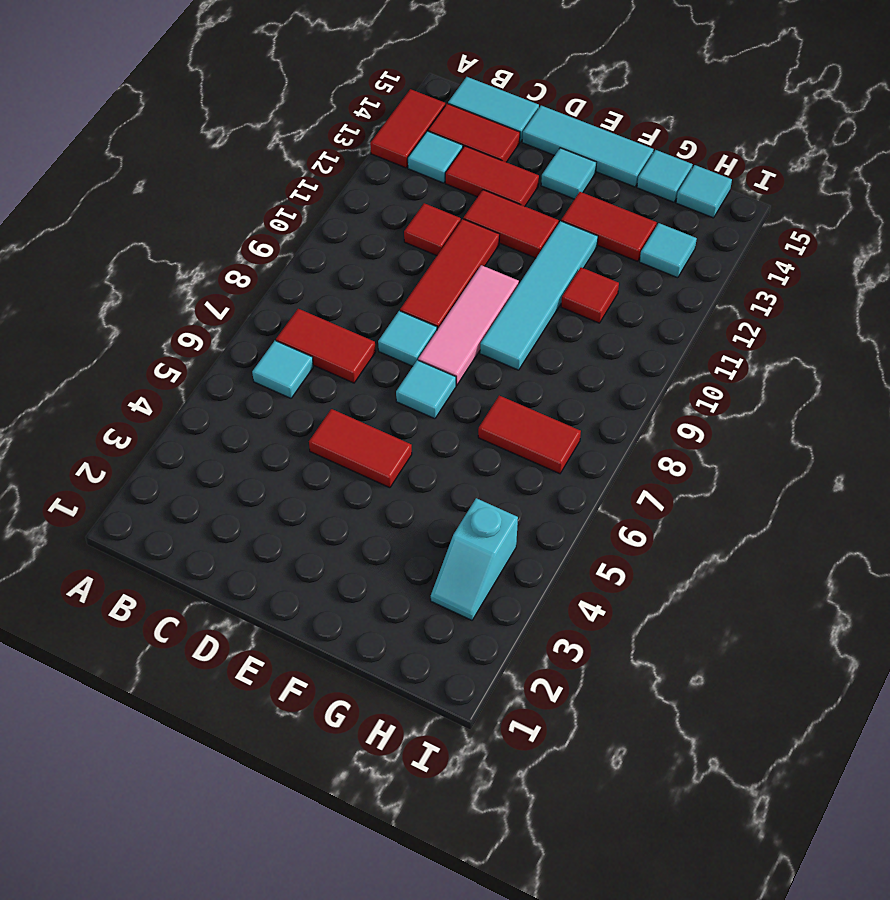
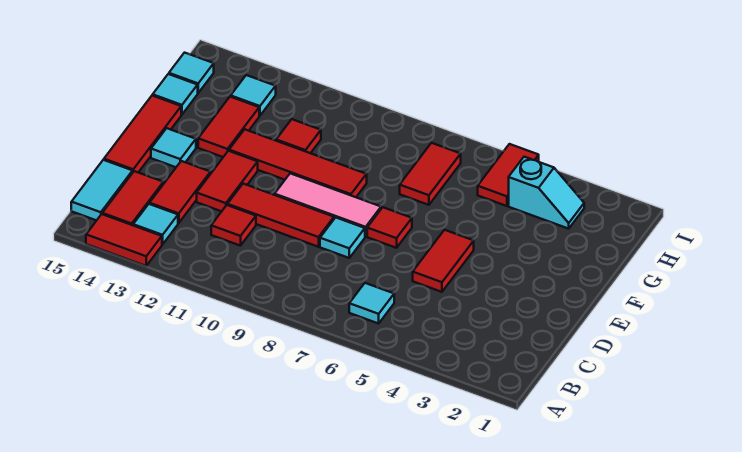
red 1x2 tile [276,309,376,383] -> red 1x2 tile moved to [478,144,539,206]
cyan 1x3 tile [522,106,654,187] -> red 1x3 tile [104,95,181,172]
cyan 1x1 tile [396,360,456,419] -> red 1x1 tile [367,207,412,248]
cyan 1x4 tile [480,221,598,370] -> red 1x4 tile [229,129,367,197]

